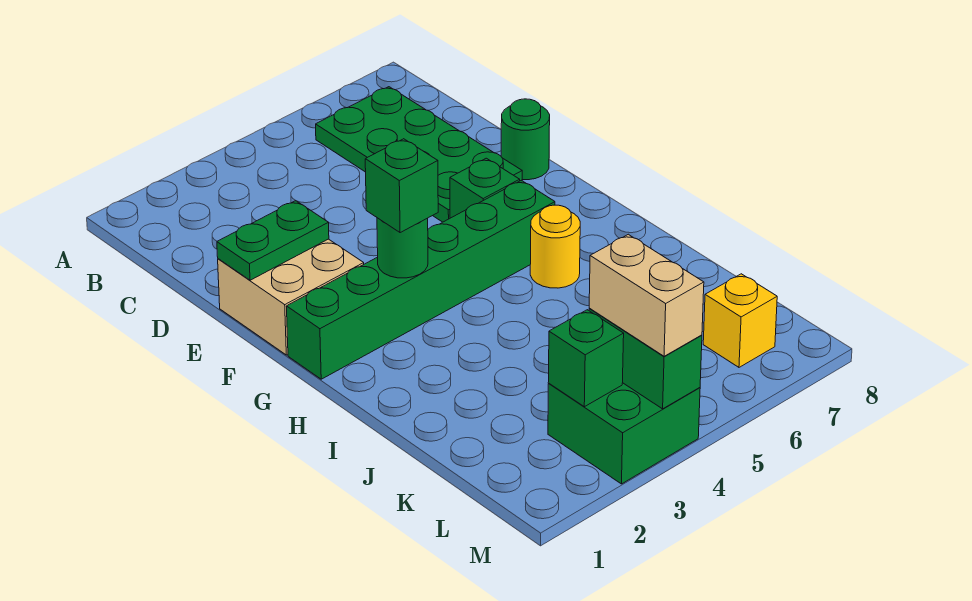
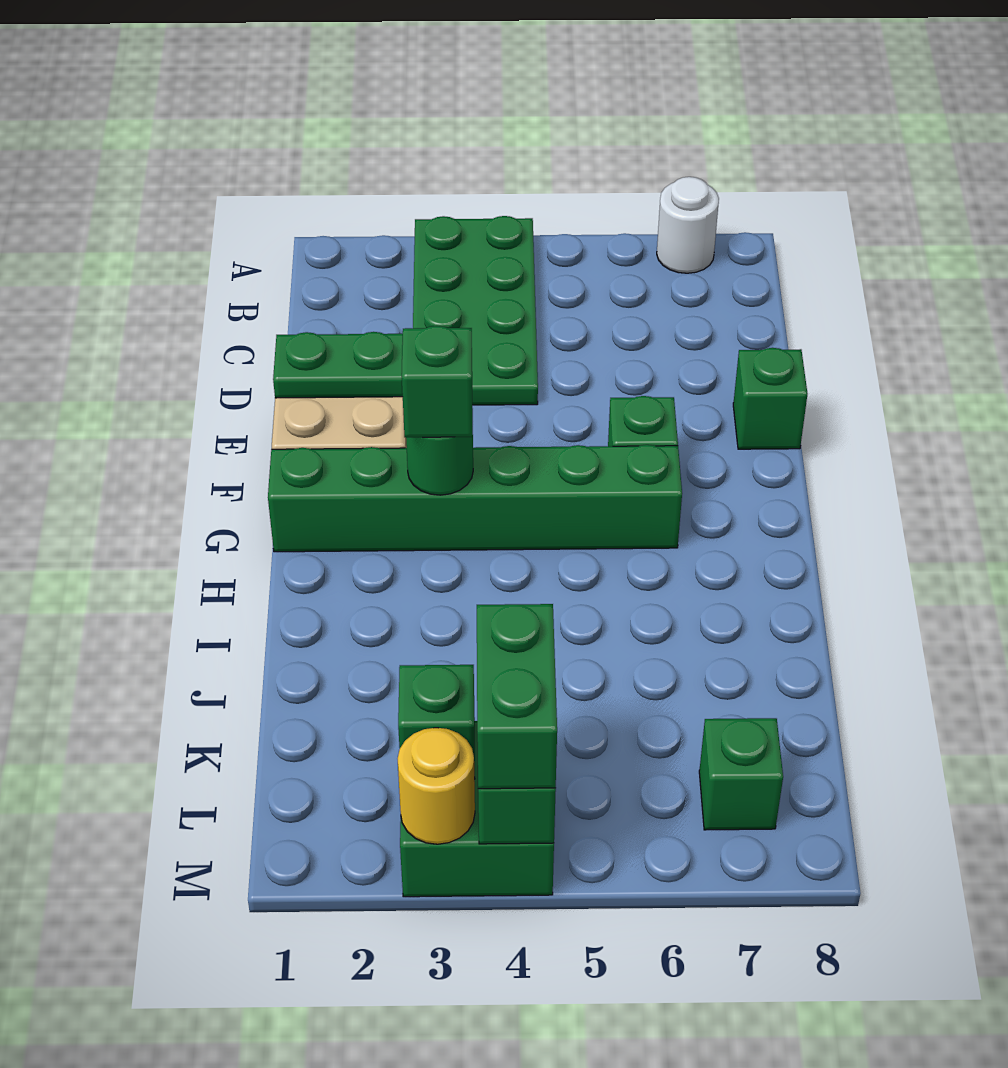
none -> white 1x1 round brick [657,177,719,273]
green 2x4 plate [316,87,522,222] -> green 2x4 plate moved to [413,216,538,405]
green 1x1 round brick [501,99,550,180] -> green 1x1 brick [733,348,807,449]
yellow 1x1 round brick [530,205,580,288] -> yellow 1x1 round brick moved to [398,728,475,844]
tan 1x2 brick [589,234,704,356] -> green 1x2 brick [477,604,557,789]
yellow 1x1 brick [703,274,777,367] -> green 1x1 brick [699,718,783,830]

